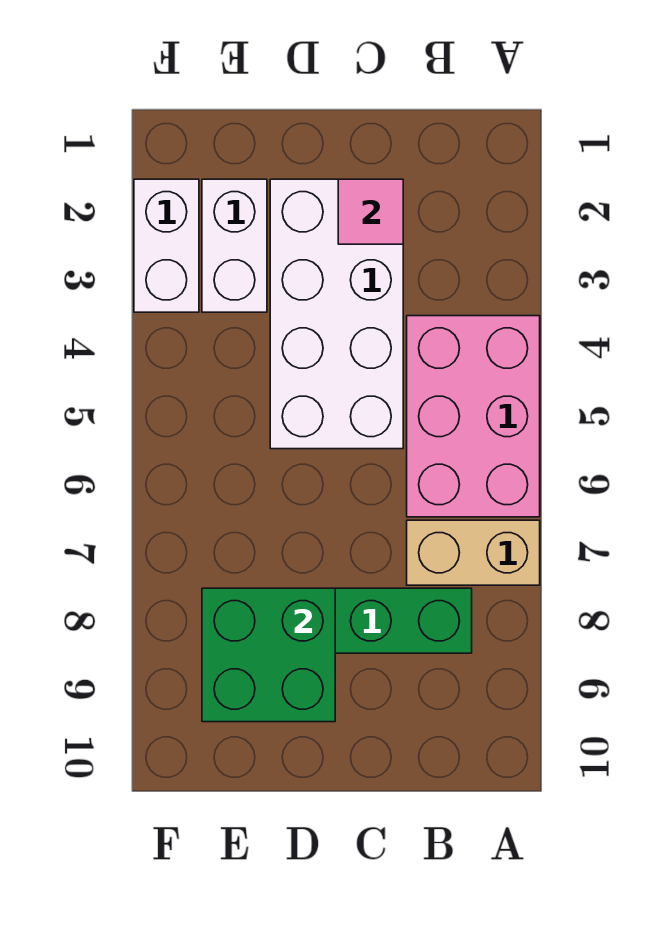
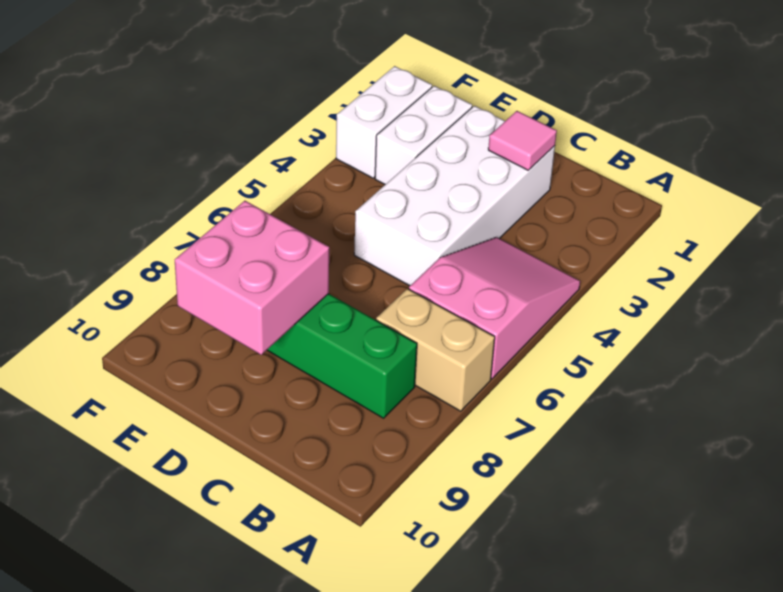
pink 2x3 brick [407,316,540,517] -> pink 2x3 slope [409,237,580,379]
green 2x2 brick [202,588,335,722] -> pink 2x2 brick [175,201,329,355]

